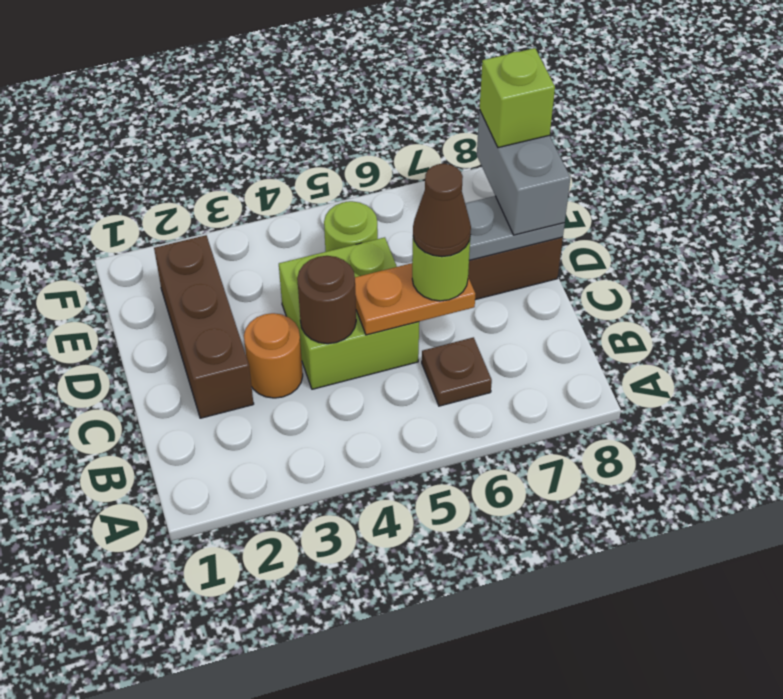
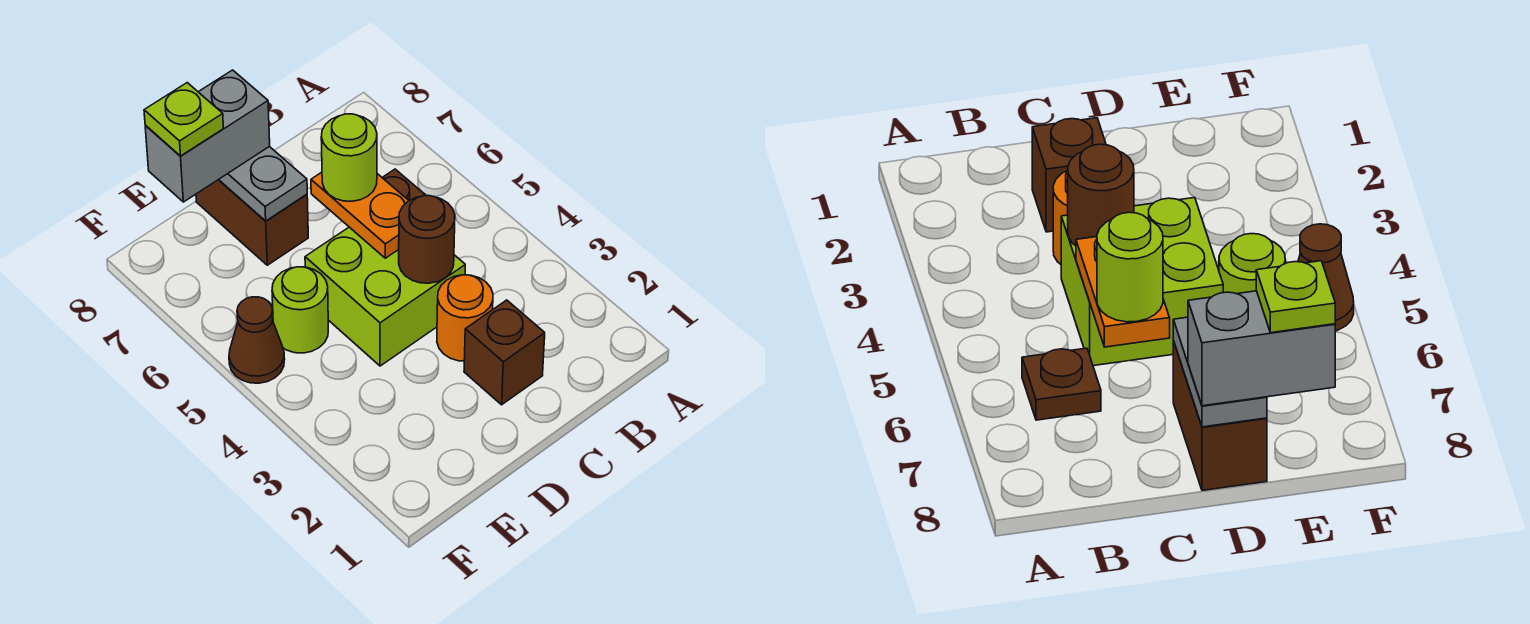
brown 1x3 brick [154,235,254,418] -> brown 1x1 brick [464,300,545,405]
brown 1x1 cone [413,164,471,257] -> brown 1x1 cone moved to [229,297,285,383]
lime 1x1 brick [480,48,555,148] -> lime 1x1 plate [144,83,224,156]

